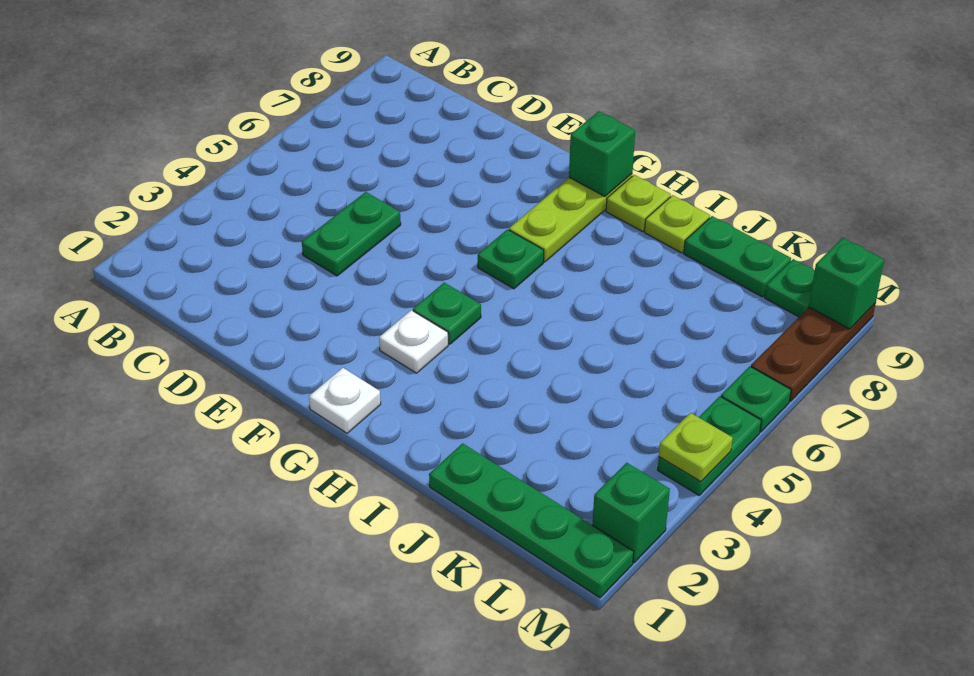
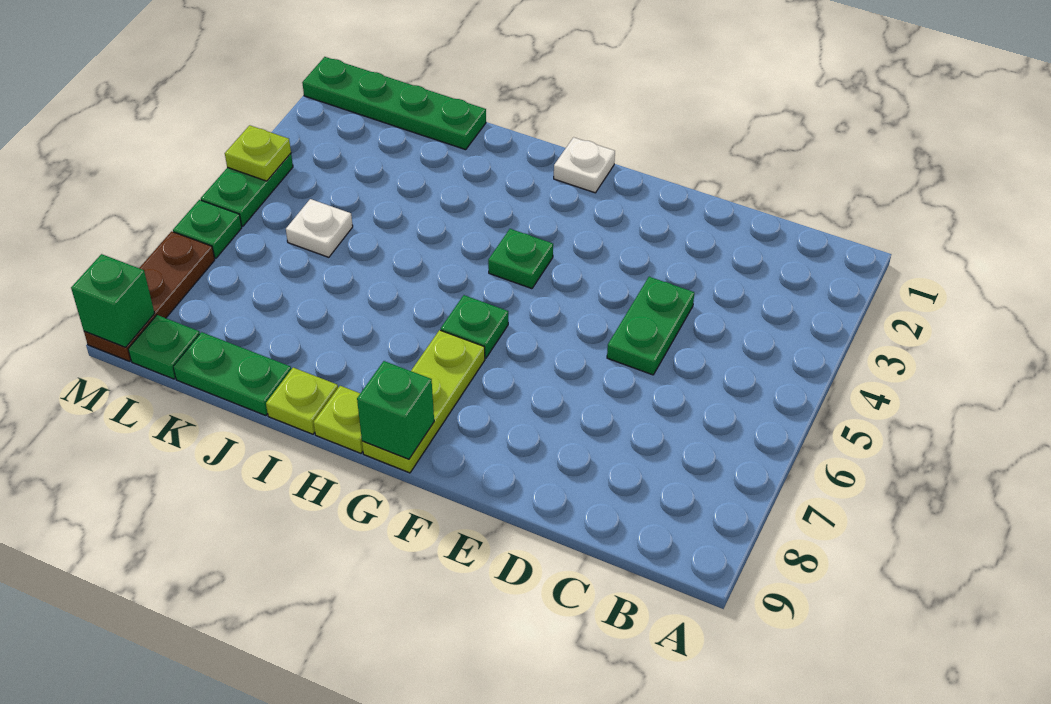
white 1x1 plate [379,310,448,373] -> white 1x1 plate moved to [286,199,353,257]
green 1x1 brick [592,463,670,563] -> none

